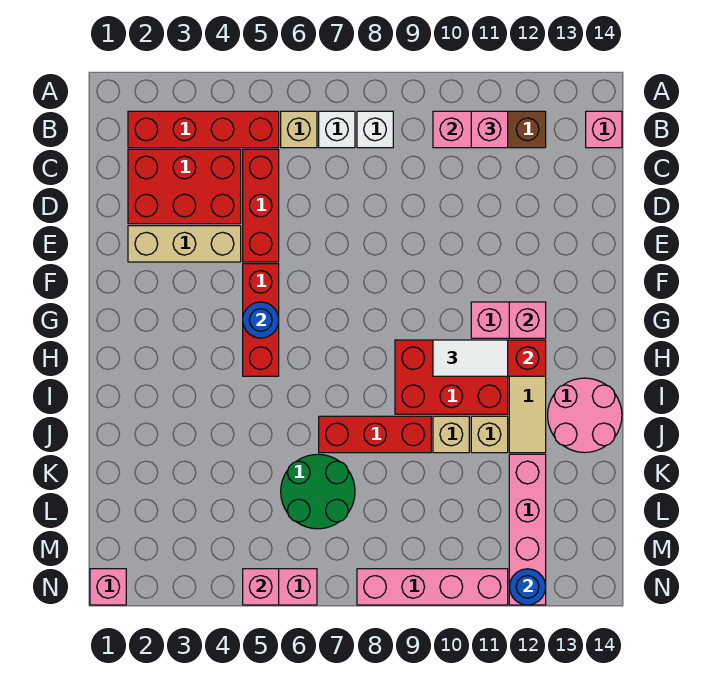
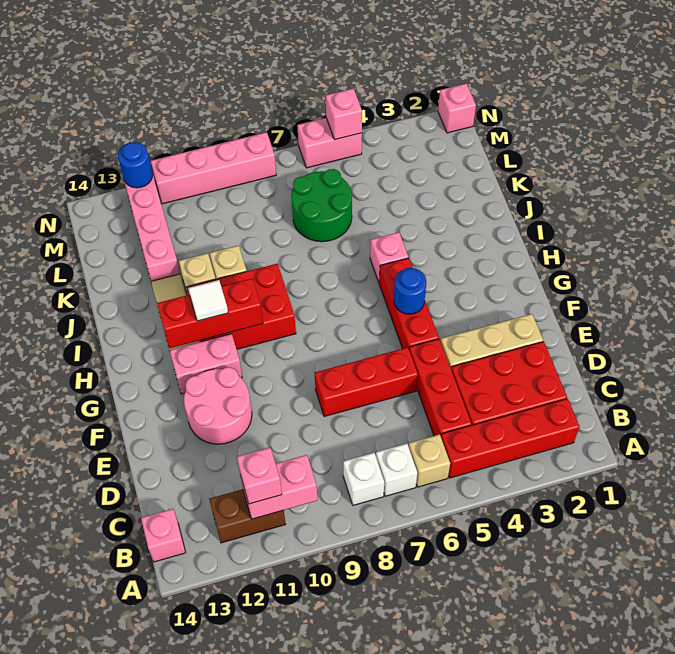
pink 1x1 brick [509,302,546,338] -> pink 1x1 brick moved to [370,232,408,282]
white 1x2 tile [433,340,508,376] -> white 1x1 tile [188,280,228,321]
pink 2x2 round brick [548,378,622,453] -> pink 2x2 round brick moved to [184,367,252,444]
red 1x3 brick [319,416,431,453] -> red 1x3 brick moved to [315,347,418,417]

